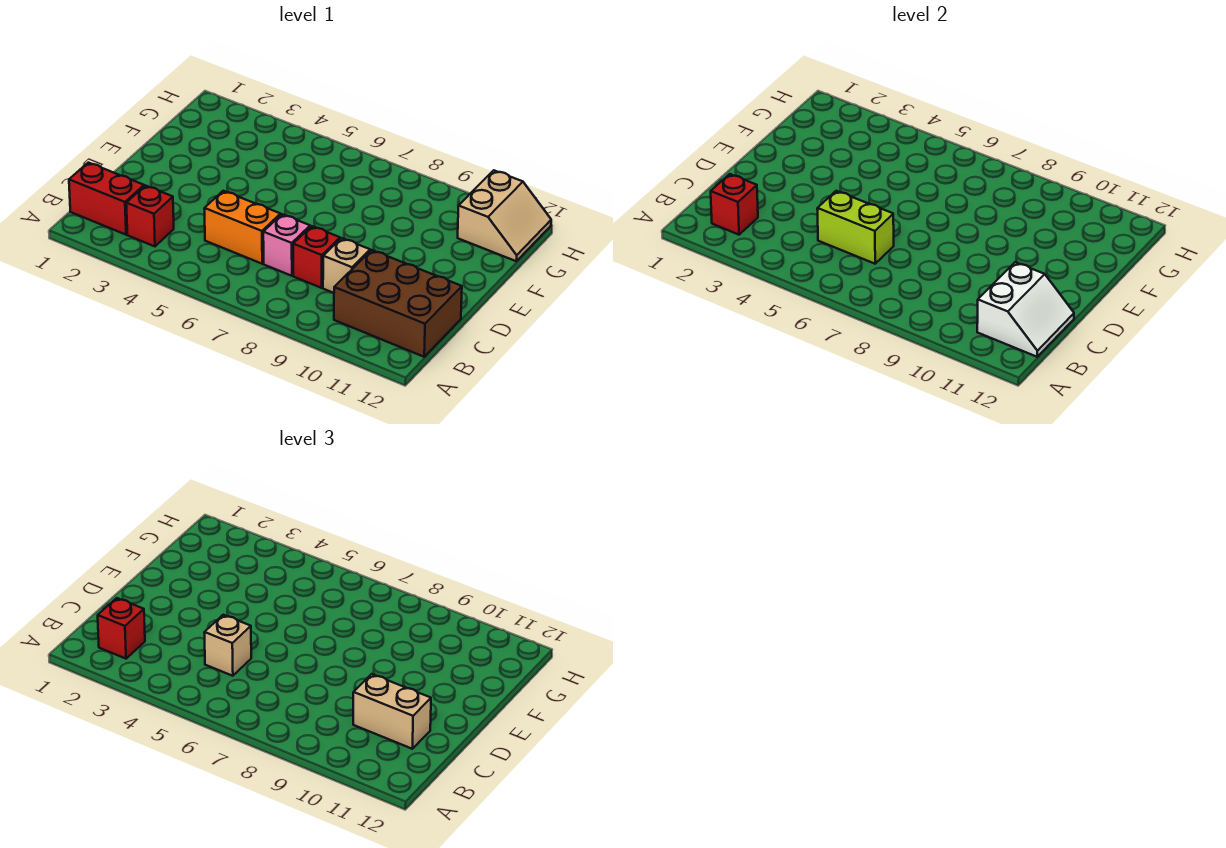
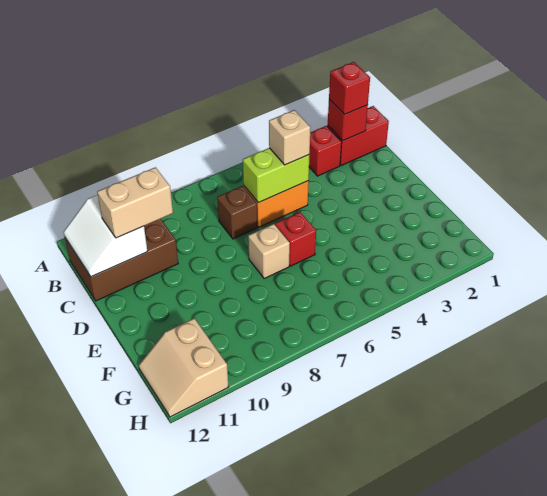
pink 1x1 brick [263,214,310,276] -> brown 1x1 brick [217,186,257,239]
red 1x1 brick [293,226,340,288] -> red 1x1 brick moved to [275,212,316,266]
tan 1x1 brick [323,238,370,293] -> tan 1x1 brick moved to [248,224,290,279]

